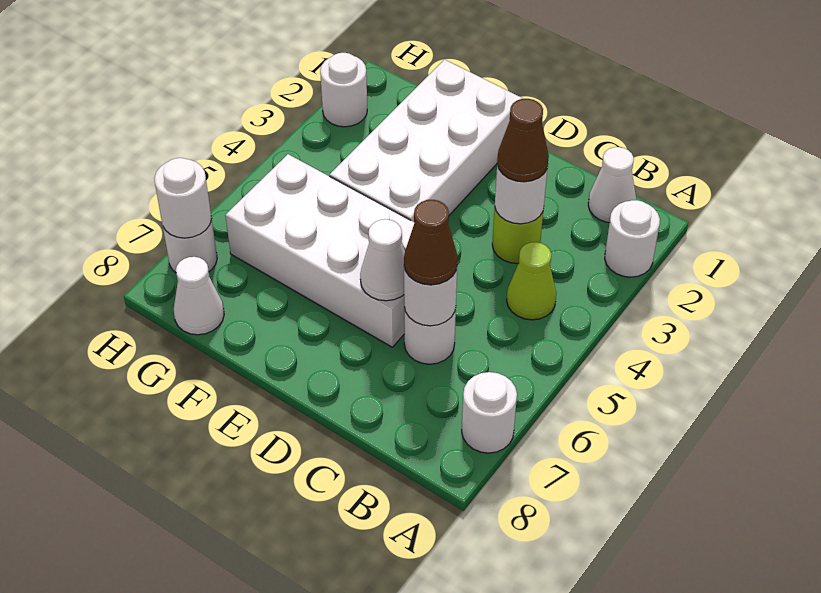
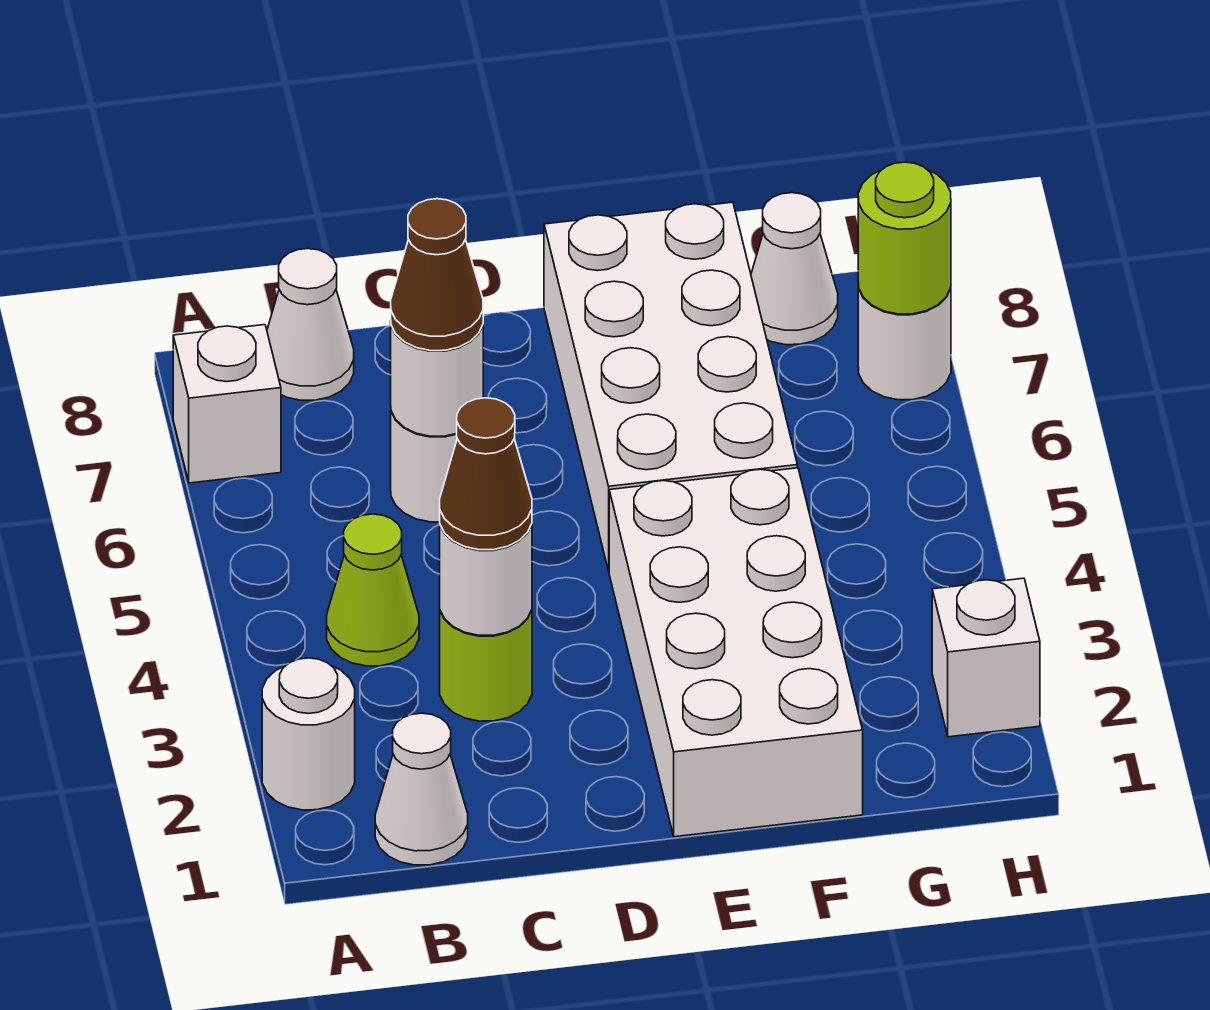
white 1x1 round brick [462,372,517,453] -> white 1x1 brick [173,325,281,483]
white 2x4 brick [225,154,414,347] -> white 2x4 brick turned to [544,202,797,571]
white 1x1 cone [360,219,405,301] -> white 1x1 cone moved to [267,249,354,400]
white 1x1 round brick [320,53,367,127] -> white 1x1 brick [932,578,1040,737]
white 1x1 round brick [154,158,212,238] -> lime 1x1 round brick [858,162,951,314]

